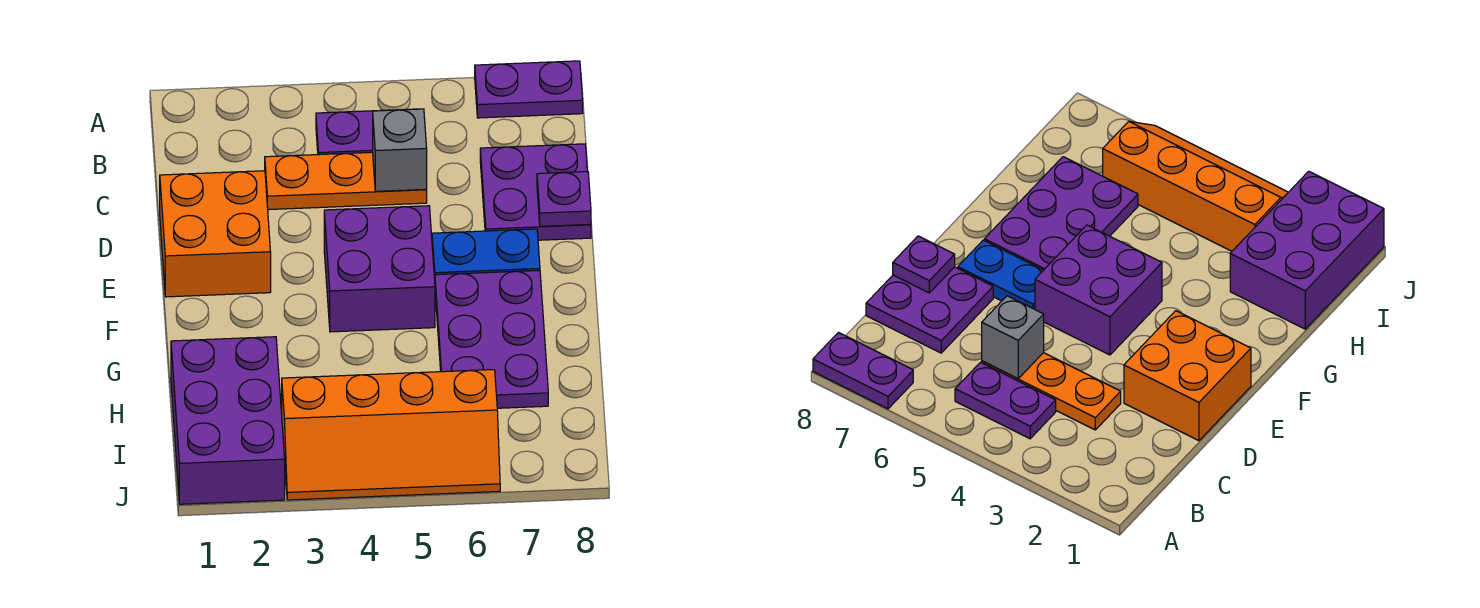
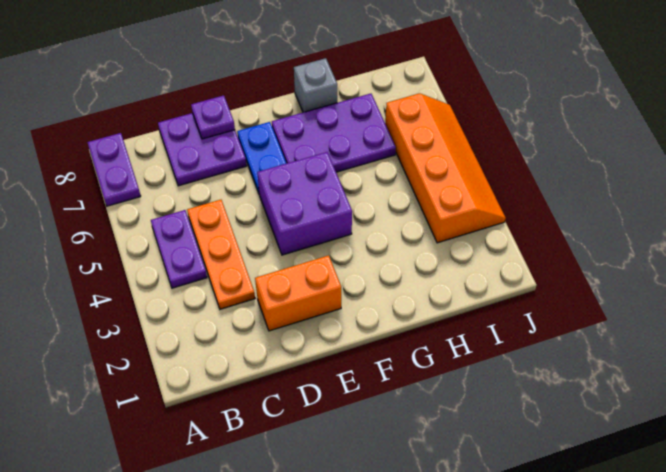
grey 1x1 brick [373,109,427,191] -> grey 1x1 brick moved to [294,58,337,112]
orange 2x2 brick [160,171,271,297] -> orange 1x2 brick [255,255,341,331]
purple 2x3 brick [171,337,285,504] -> none

